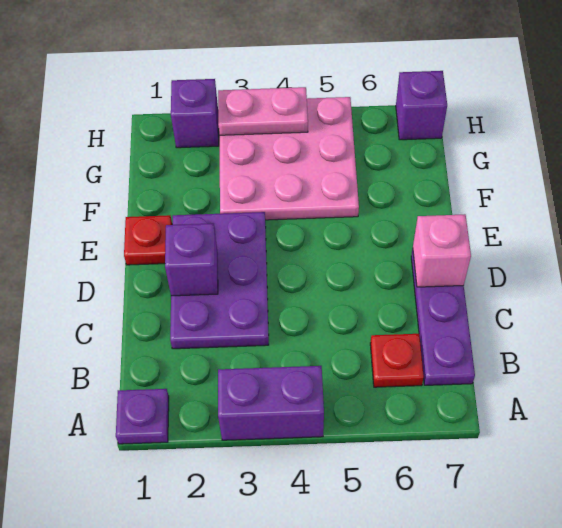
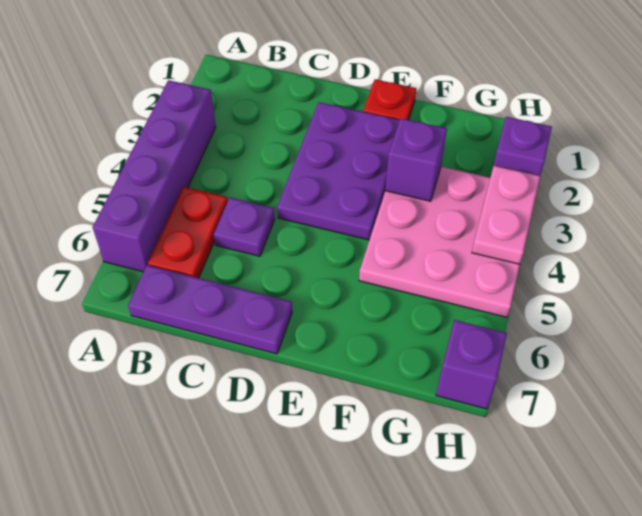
purple 1x1 plate [116,389,169,444] -> purple 1x1 plate moved to [214,198,275,256]
purple 1x2 brick [218,366,324,440] -> purple 1x4 brick [93,80,216,272]
red 1x1 plate [370,334,424,387] -> red 1x2 plate [148,187,228,278]
purple 2x3 plate [170,212,269,349] -> purple 2x3 plate turned to [277,102,400,240]
purple 1x1 brick [165,223,218,296] -> purple 1x1 brick moved to [385,118,447,201]
pink 1x1 brick [413,214,471,287] -> none

